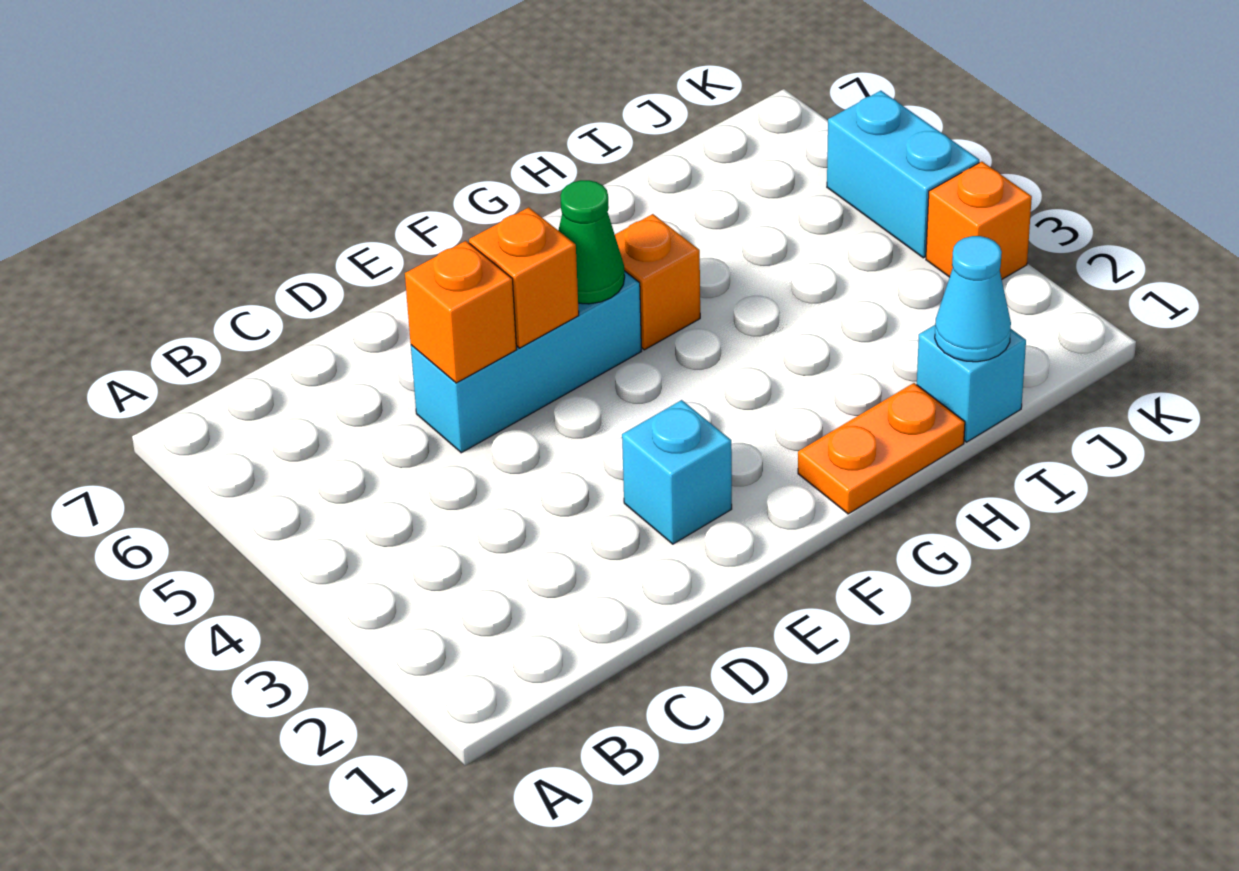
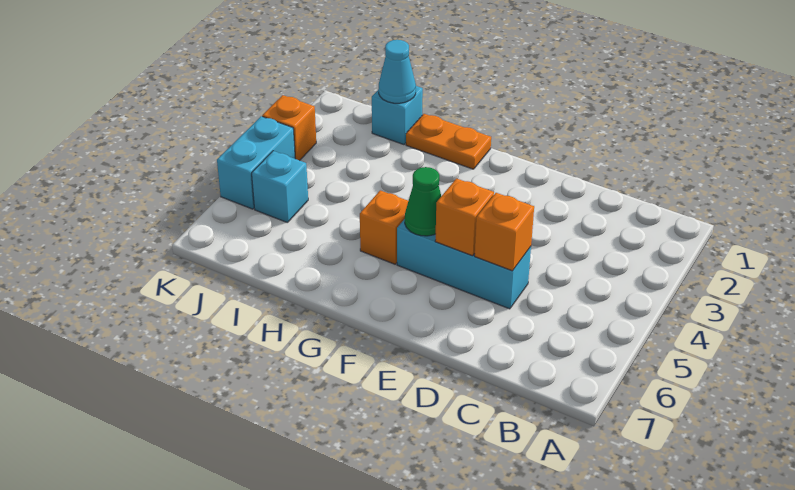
cyan 1x1 brick [622,400,732,544] -> cyan 1x1 brick moved to [252,151,308,223]

